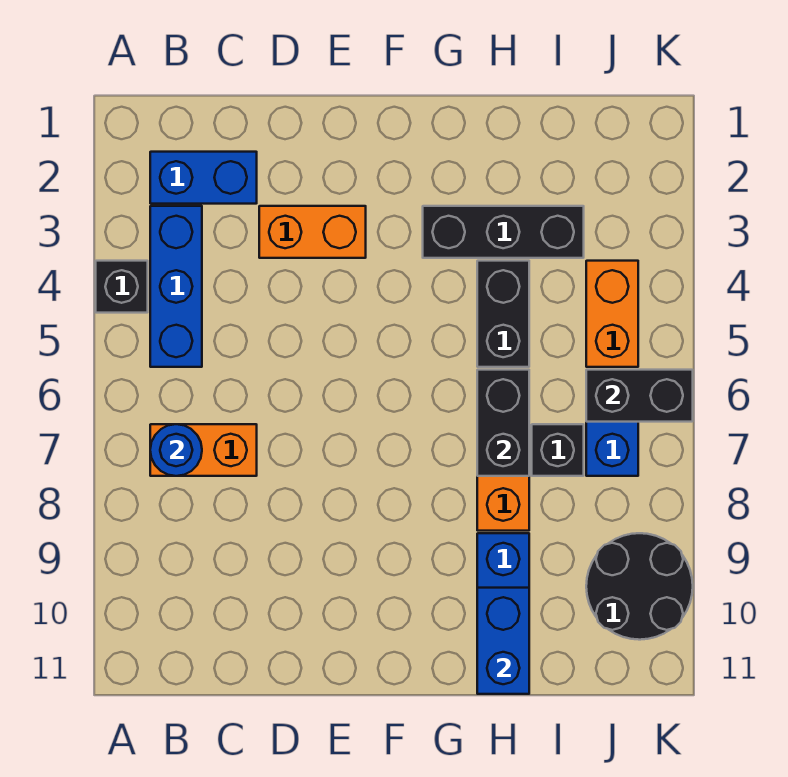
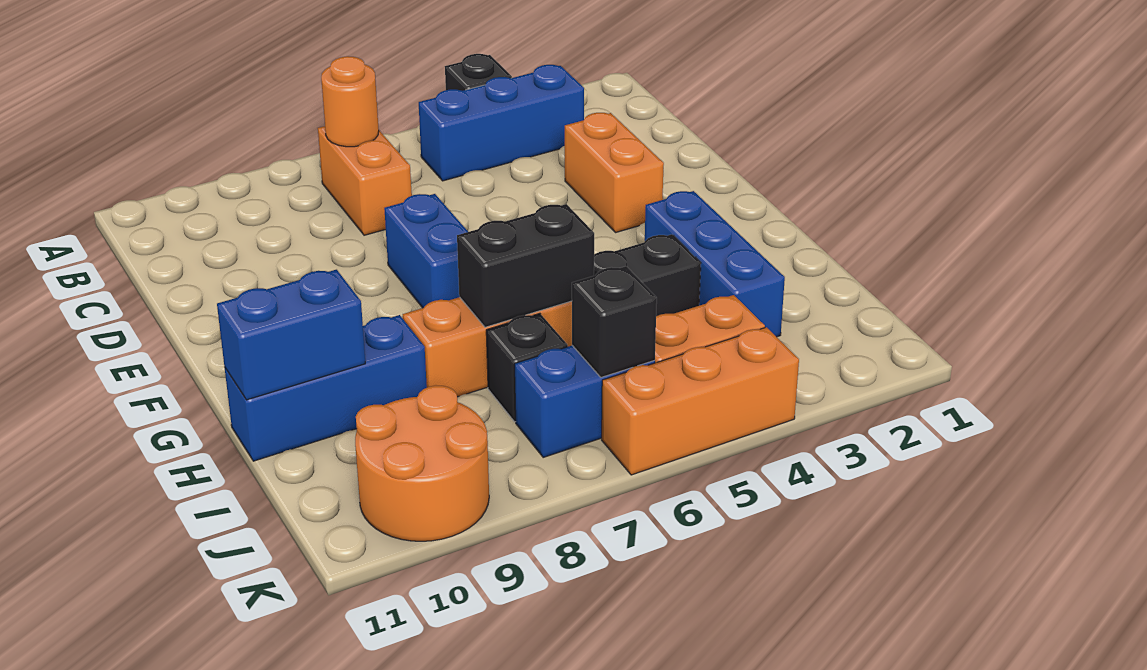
blue 1x2 brick [150,152,257,204] -> blue 1x2 brick moved to [384,194,468,308]
blue 1x1 round brick [150,424,202,476] -> orange 1x1 round brick [321,56,379,147]
black 1x3 brick [423,206,584,258] -> blue 1x3 brick [645,191,785,337]
black 1x2 brick [586,370,693,422] -> black 1x1 brick [572,266,657,377]
black 2x2 round brick [586,533,693,640] -> orange 2x2 round brick [355,386,489,541]
none -> orange 1x3 brick [602,327,799,475]

